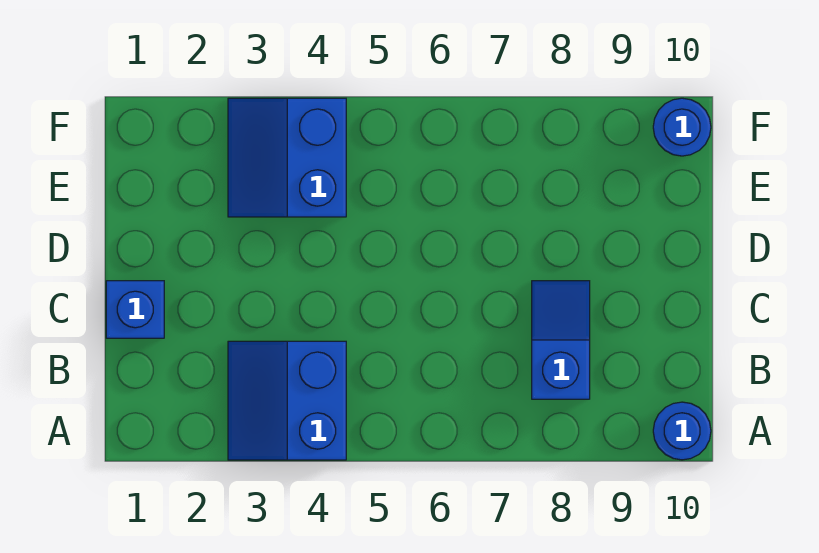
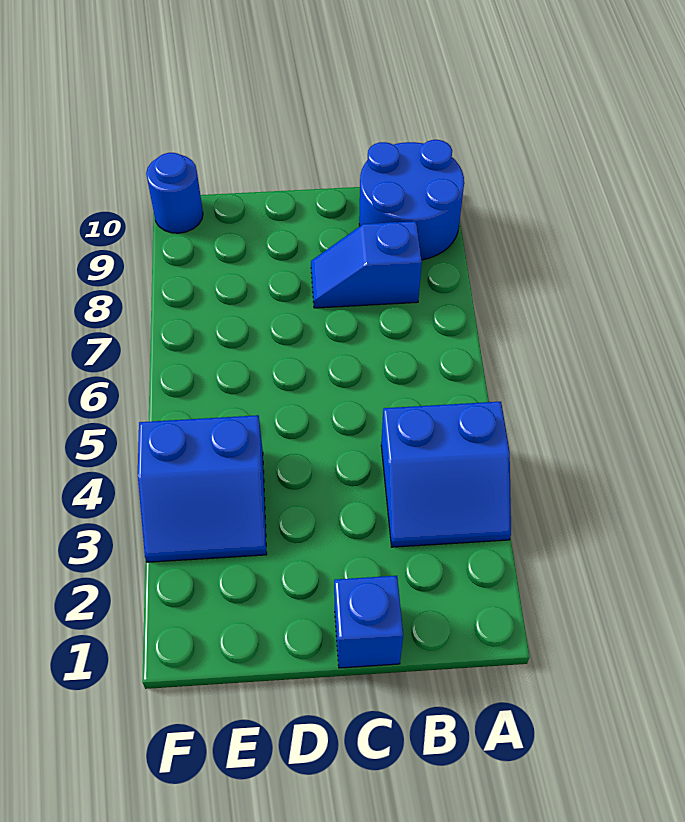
blue 1x1 round brick [653,402,711,460] -> blue 2x2 round brick [359,140,464,260]

